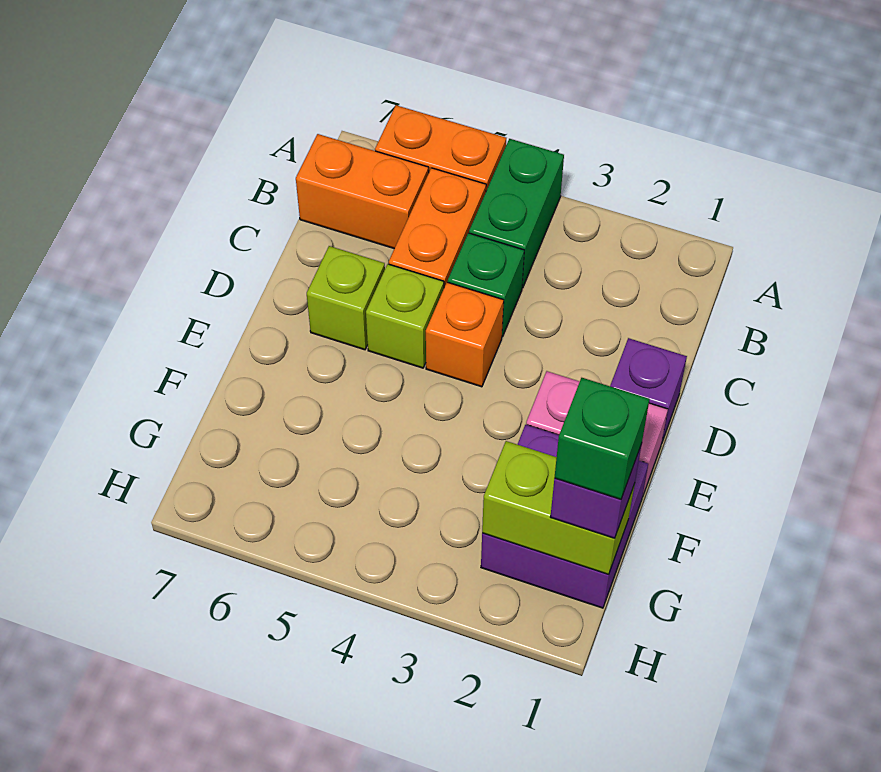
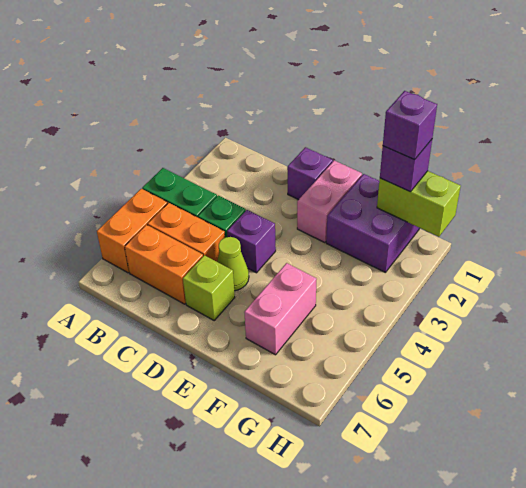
orange 1x2 brick [296,134,429,249] -> orange 1x2 brick turned to [125,225,203,304]
orange 1x1 brick [426,282,504,387] -> purple 1x1 brick [227,210,276,273]
lime 1x1 brick [366,264,444,368] -> lime 1x1 cone [217,237,249,291]
none -> pink 1x2 brick [244,263,317,355]
lime 1x2 brick [482,441,635,575] -> lime 1x2 brick turned to [377,171,461,237]
green 1x1 brick [555,378,649,500] -> purple 1x1 brick [383,91,437,160]

